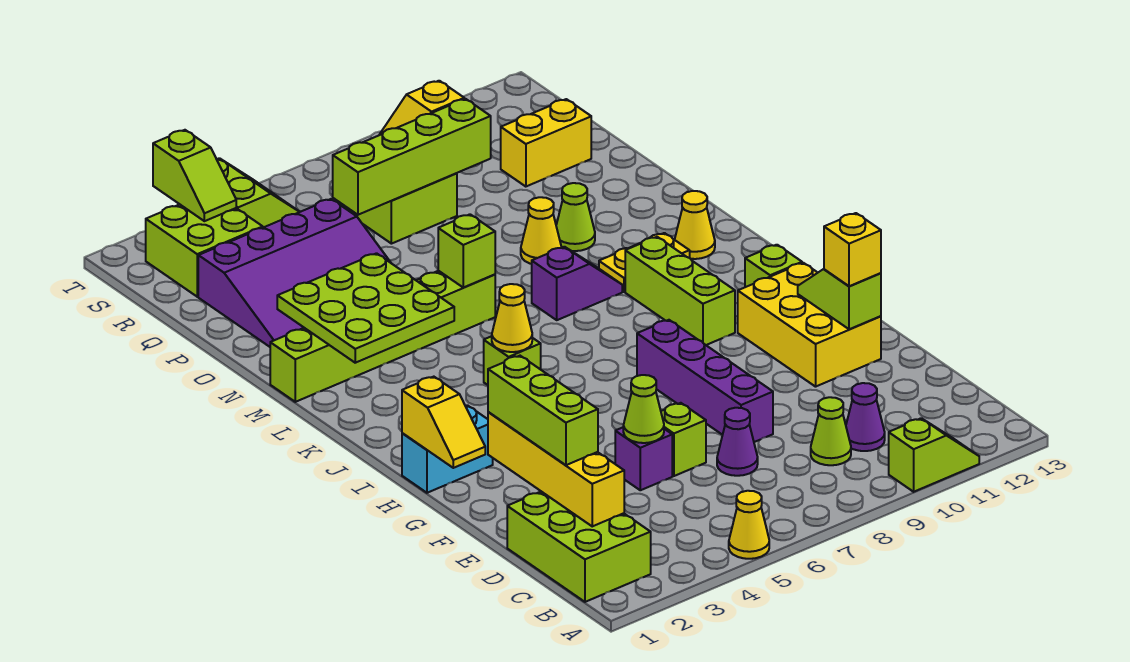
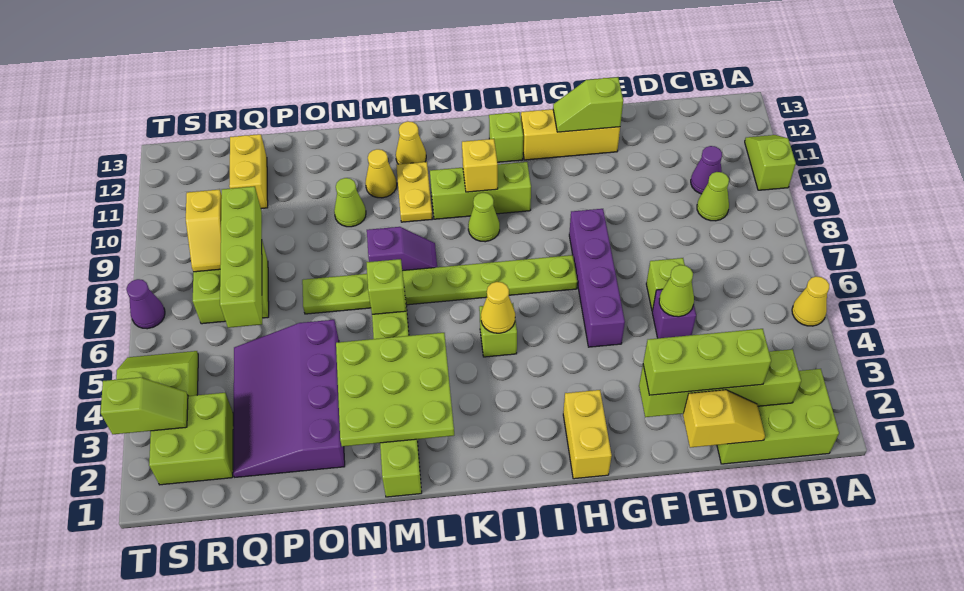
yellow 1x4 brick [488,412,624,526] -> lime 1x4 brick [639,349,801,417]
purple 1x1 cone [717,408,758,476] -> purple 1x1 cone moved to [126,279,165,329]
purple 1x4 brick [637,320,773,442] -> purple 1x4 brick turned to [569,209,625,347]
yellow 2x3 brick [738,263,881,387] -> yellow 1x3 brick [521,109,620,160]
yellow 1x1 brick [824,213,881,286] -> yellow 1x1 brick moved to [462,139,498,192]
yellow 1x2 slope [402,377,485,468] -> yellow 1x2 slope moved to [683,390,765,448]
cyan 1x2 brick [402,405,493,493] -> yellow 1x2 brick [563,390,612,479]
none -> lime 1x8 plate [302,255,577,314]
none -> lime 1x1 cone [468,193,500,242]
purple 1x2 slope [532,247,622,320] -> purple 1x2 slope turned to [367,227,437,271]
yellow 1x1 cone [521,197,561,264] -> yellow 1x1 cone moved to [365,149,397,198]
purple 3x4 slope [198,199,391,347] -> purple 3x4 slope turned to [233,320,345,477]

